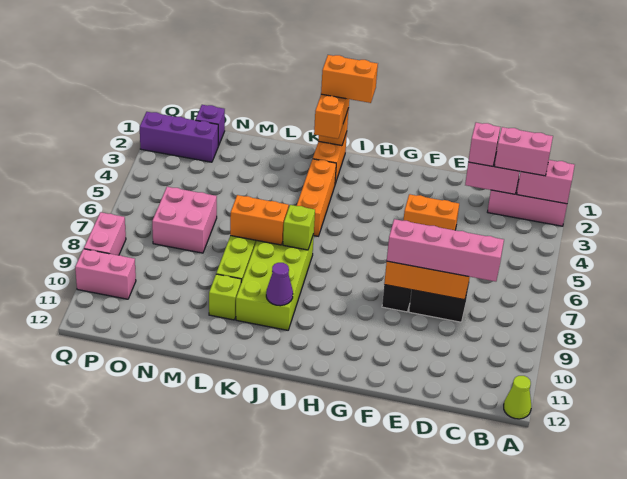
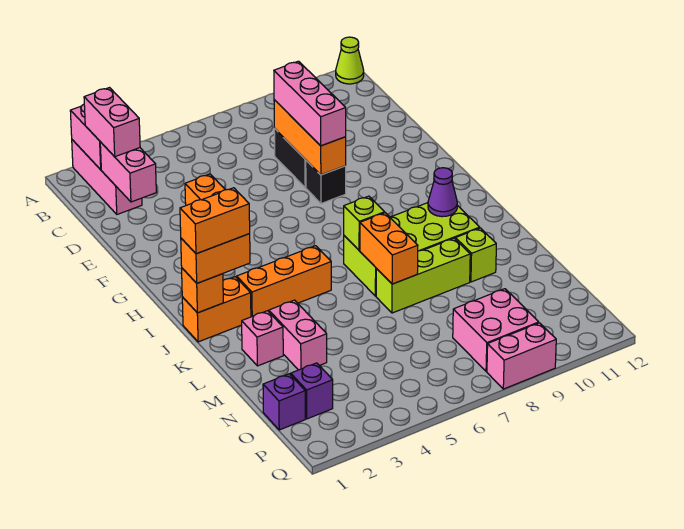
pink 1x4 brick [387,219,504,281] -> pink 1x3 brick [274,61,346,146]
pink 1x1 brick [468,123,500,166] -> pink 1x1 brick moved to [241,311,283,366]
orange 1x2 brick [321,55,378,103] -> orange 1x2 brick turned to [180,188,250,254]
pink 2x2 brick [152,187,217,253] -> pink 2x2 brick moved to [453,289,539,371]
purple 1x3 brick [140,112,218,162] -> purple 1x1 brick [291,363,333,419]
pink 1x2 brick [75,249,136,299] -> pink 1x2 brick moved to [269,300,327,370]

